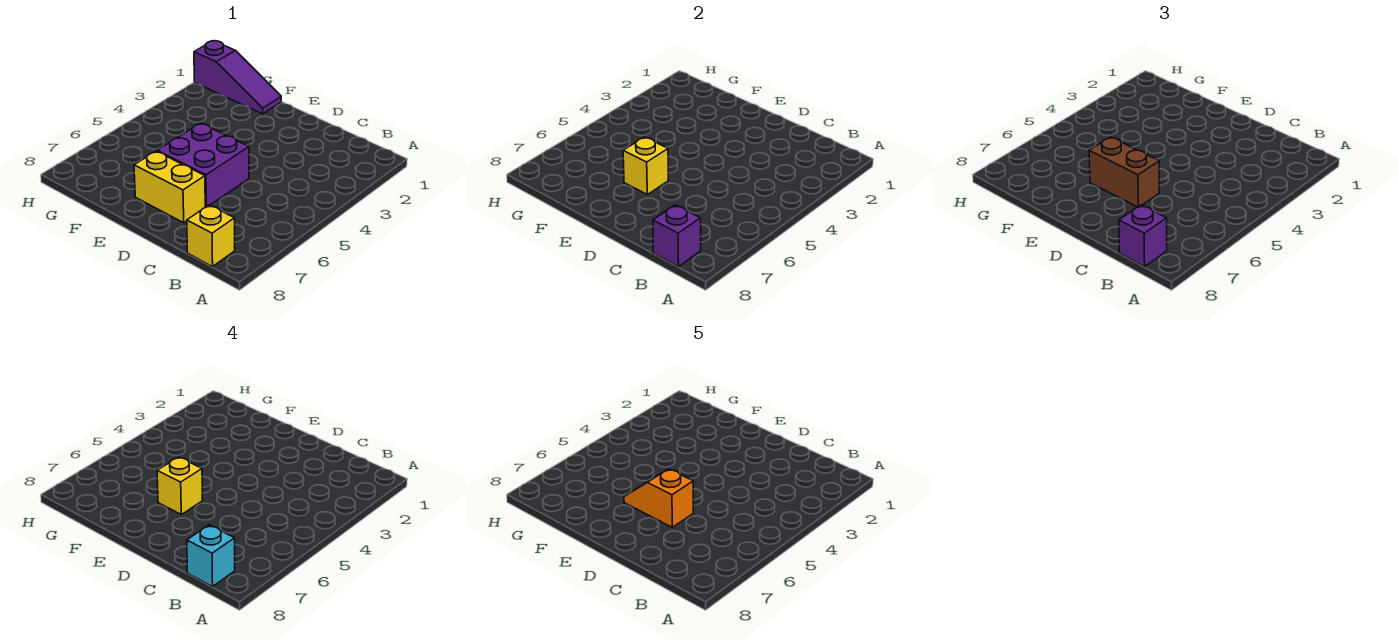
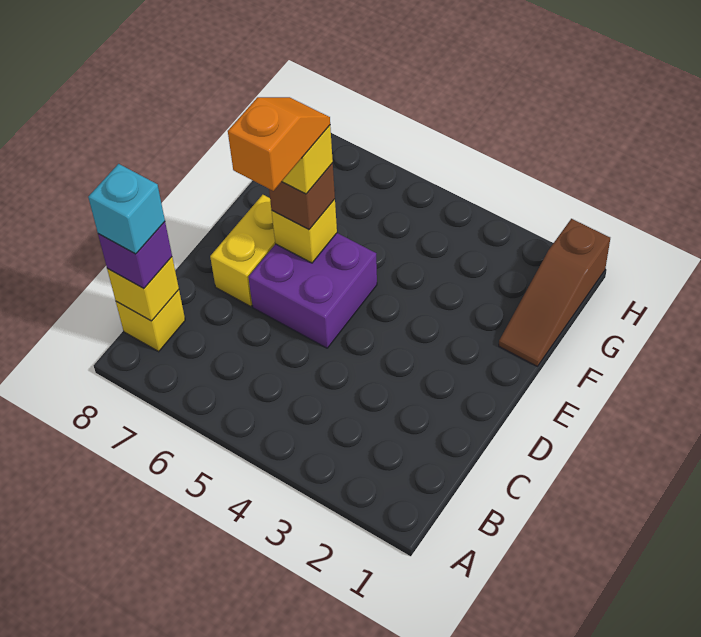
purple 1x1 brick [653,205,701,267] -> yellow 1x1 brick [107,257,179,321]
brown 1x2 brick [1089,137,1159,207] -> brown 1x1 brick [269,163,335,229]
purple 1x3 slope [194,41,281,114] -> brown 1x3 slope [499,219,610,366]

